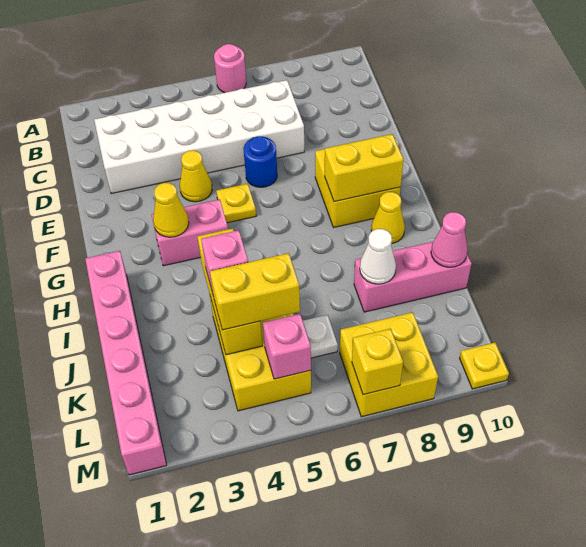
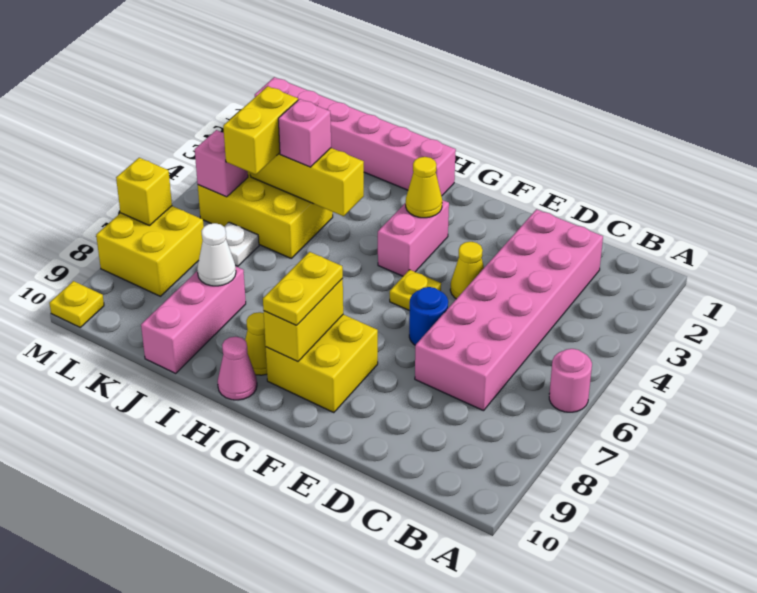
white 2x6 brick [94,80,304,194] -> pink 2x6 brick [415,209,603,411]
none -> yellow 1x2 plate [263,252,343,325]
pink 1x1 cone [431,212,467,267] -> pink 1x1 cone moved to [218,337,257,400]

